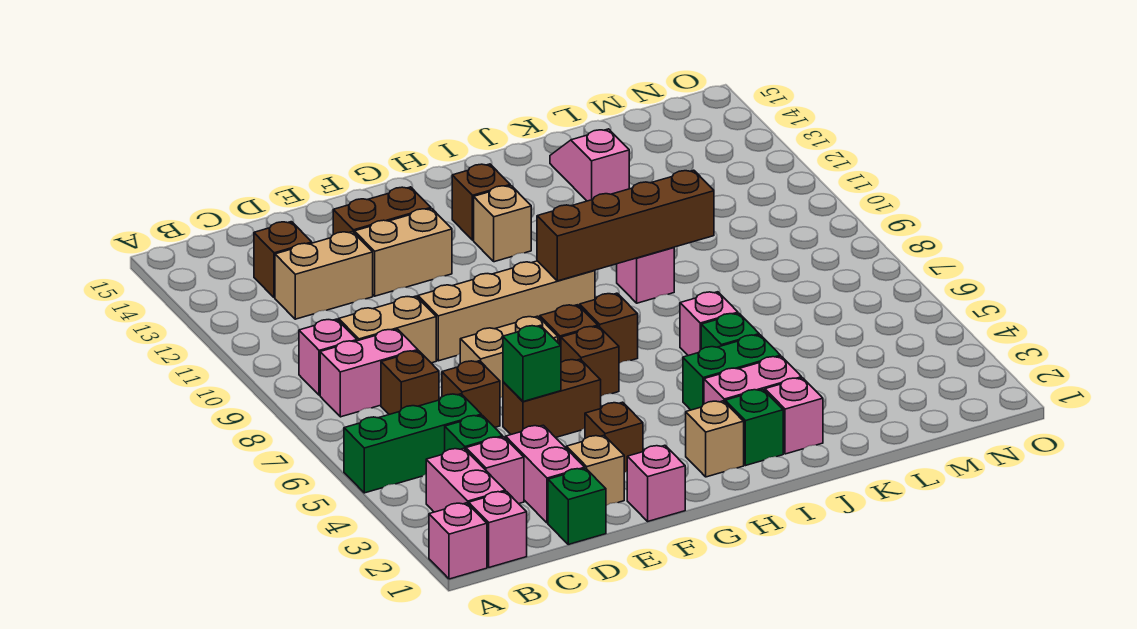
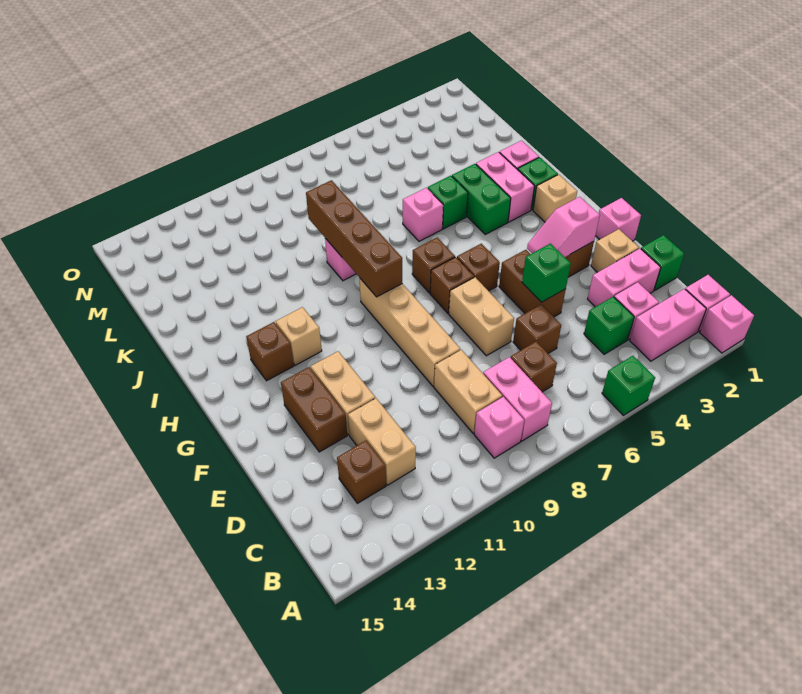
green 1x3 brick [344,394,481,493] -> green 1x1 brick [602,356,655,415]
pink 1x2 slope [550,129,629,201] -> pink 1x2 slope moved to [527,197,600,257]

